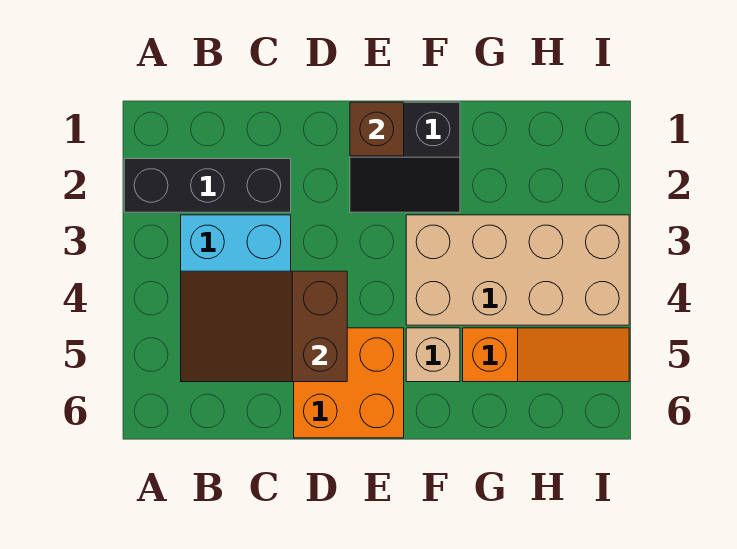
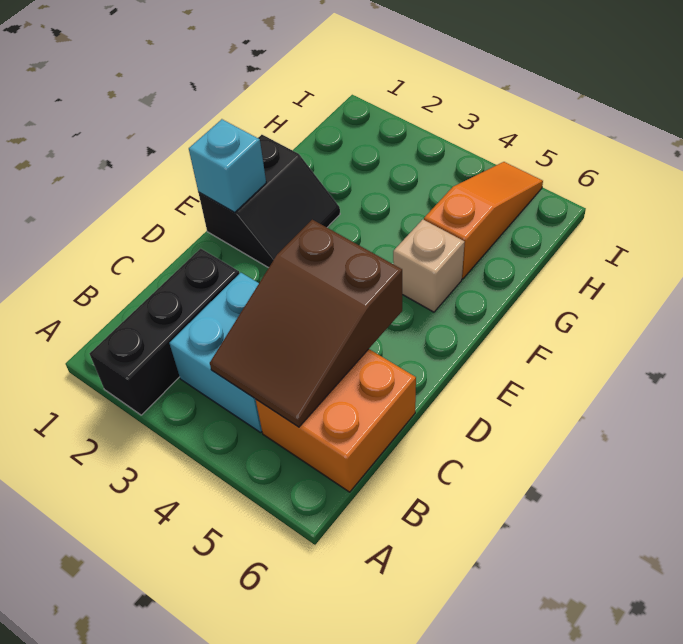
orange 2x2 brick [294,328,404,438] -> orange 2x2 brick moved to [256,349,416,492]
brown 1x1 brick [350,102,404,156] -> cyan 1x1 brick [189,119,266,212]
tan 2x4 brick [406,215,629,325] -> none

